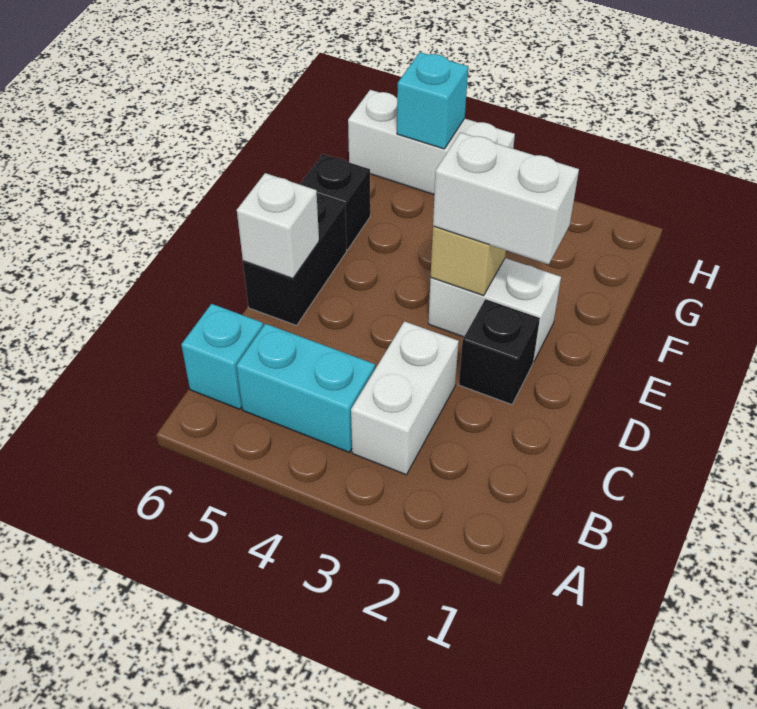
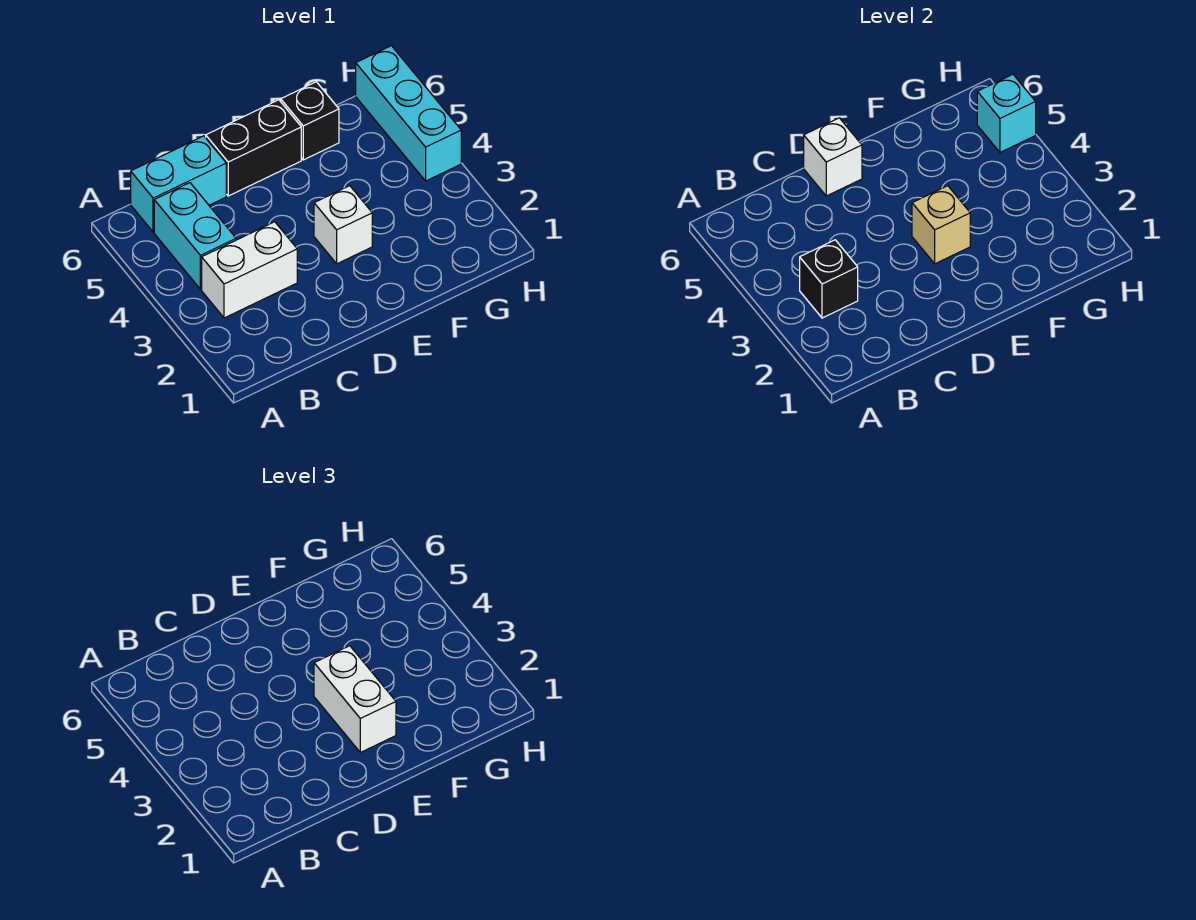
cyan 1x1 brick [181,304,263,409] -> cyan 1x2 brick [131,136,226,232]
black 1x1 brick [459,299,540,405] -> black 1x1 brick moved to [800,240,858,318]
white 1x2 brick [428,258,561,362] -> white 1x1 brick [314,186,372,264]
white 1x3 brick [348,90,515,194] -> cyan 1x3 brick [356,46,461,181]

